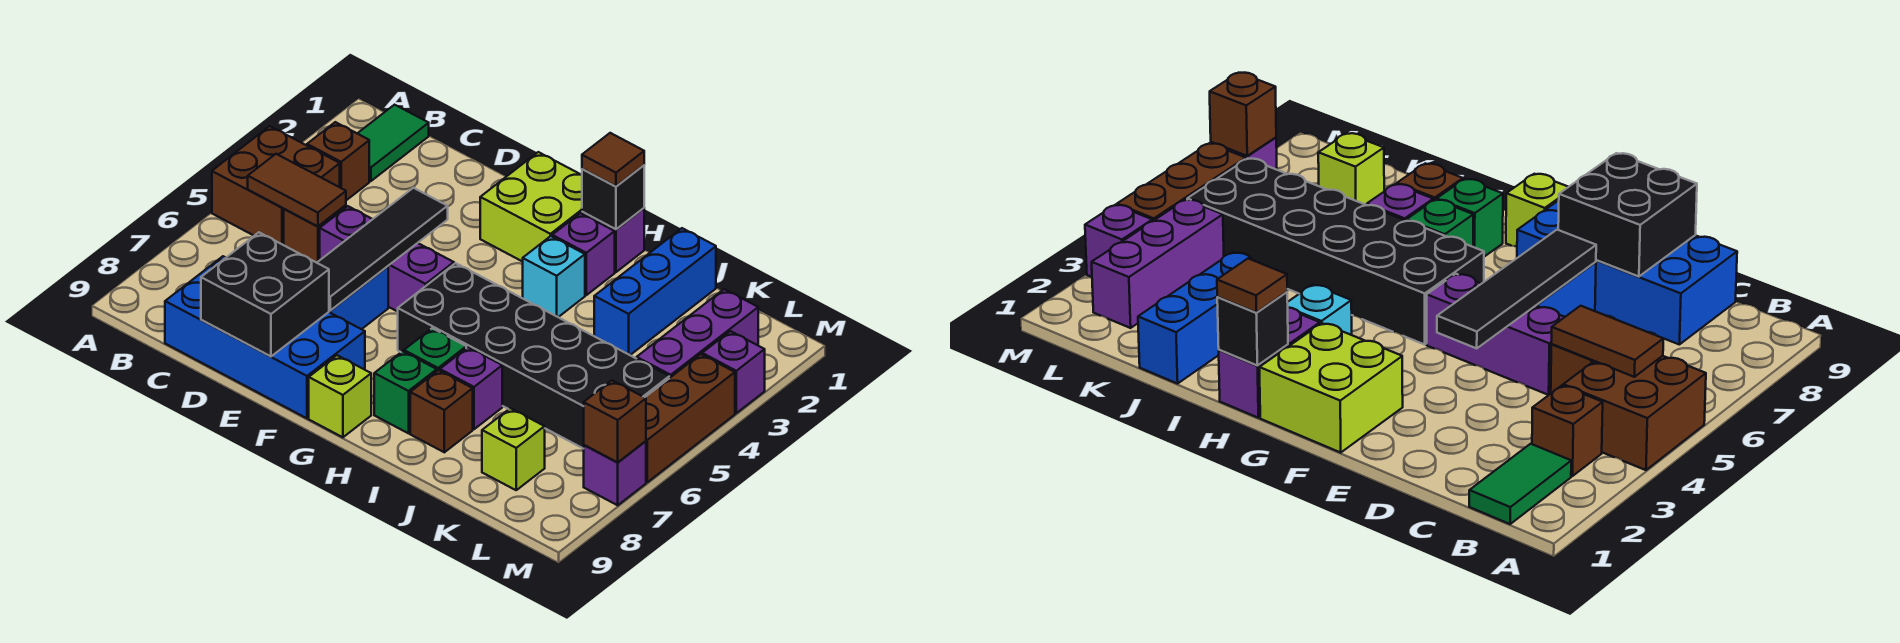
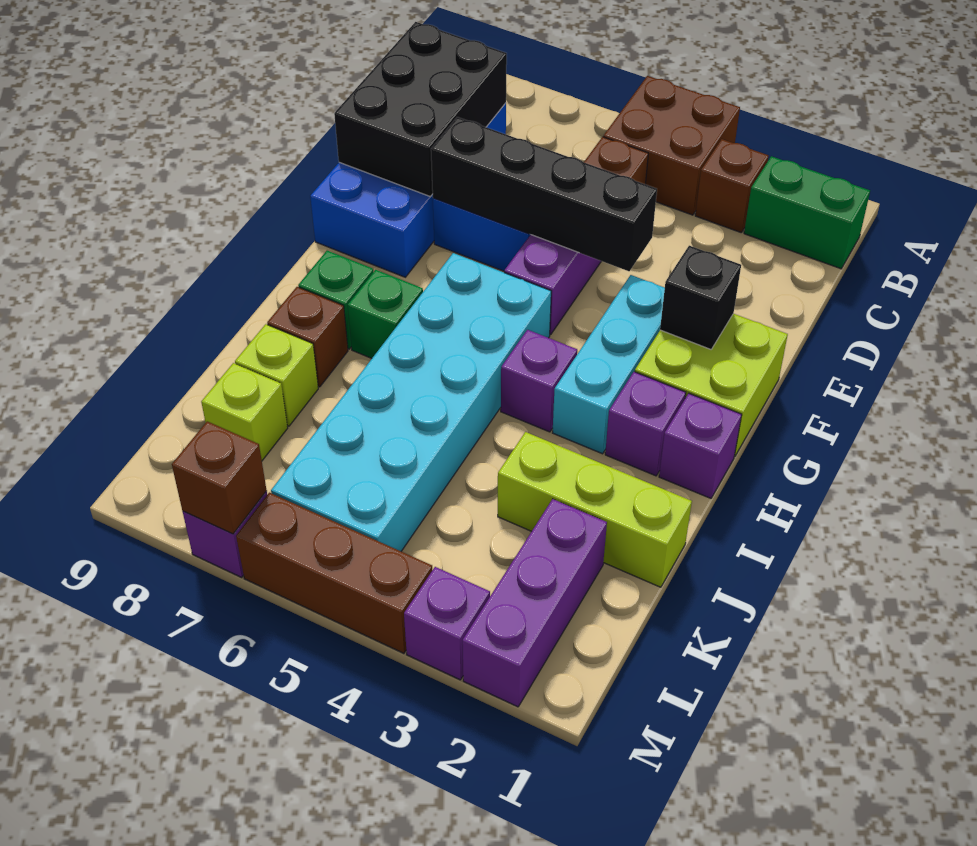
green 1x2 tile [357,105,429,181] -> green 1x2 brick [744,156,870,269]
brown 1x2 tile [248,154,346,227] -> none
black 2x2 brick [201,232,329,357] -> black 2x3 brick [334,22,507,197]
black 1x4 tile [317,188,448,310] -> black 1x4 brick [431,117,657,271]
black 2x6 brick [398,263,669,449] -> cyan 2x6 brick [271,253,551,551]
lime 1x1 brick [309,355,371,437] -> lime 1x1 brick moved to [235,324,318,426]
black 1x1 brick [582,165,644,229] -> black 1x1 brick moved to [660,246,741,349]
brown 1x1 tile [582,133,644,186] -> none
cyan 1x1 brick [523,236,585,317] -> cyan 1x3 brick [553,275,665,454]
purple 1x1 brick [440,347,502,429] -> purple 1x1 brick moved to [501,330,577,432]
blue 1x3 brick [594,228,716,355] -> lime 1x3 brick [498,432,692,587]
purple 1x3 brick [637,289,758,378] -> purple 1x3 brick turned to [462,499,607,707]

